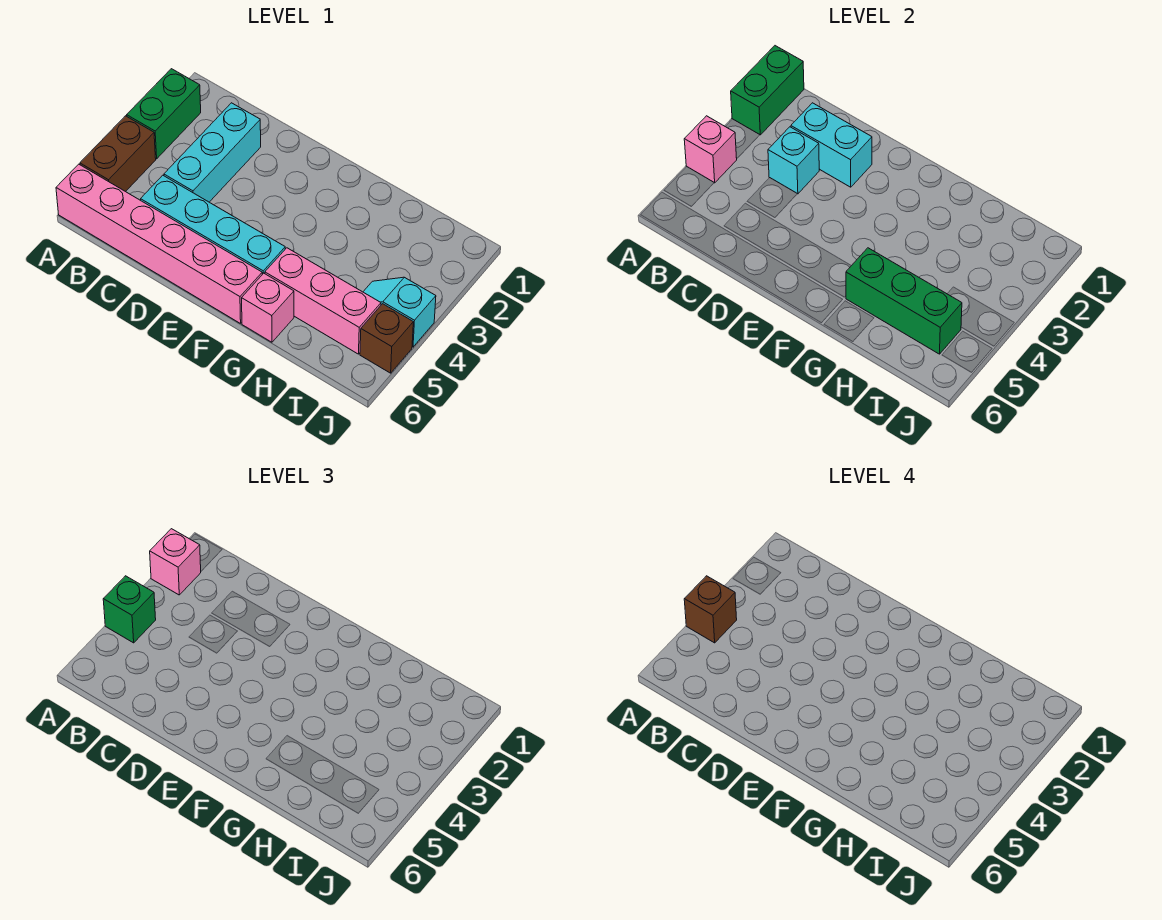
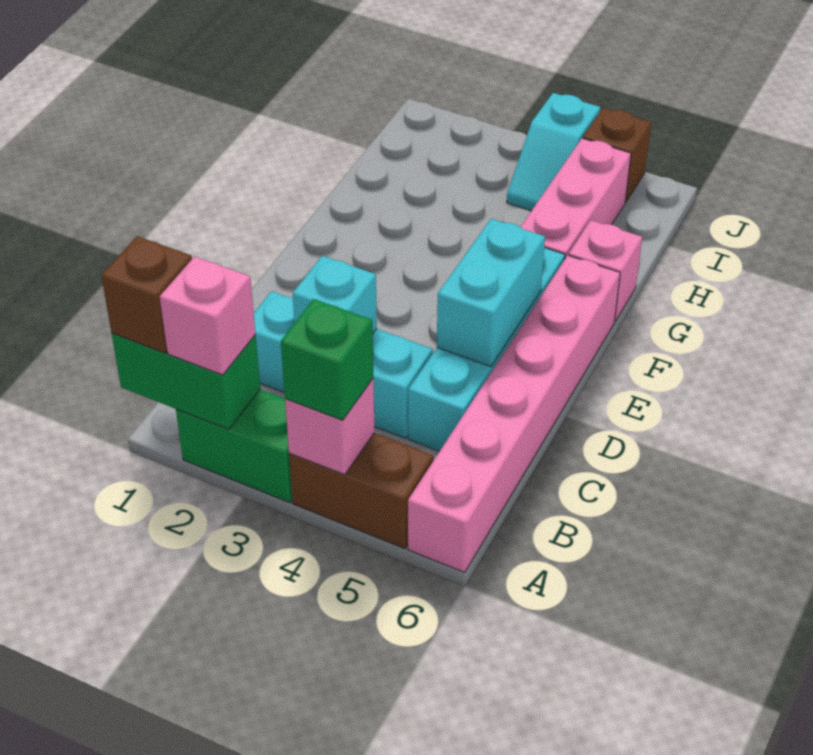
brown 1x1 brick [684,576,737,643] -> brown 1x1 brick moved to [101,236,192,353]
cyan 1x2 brick [791,103,872,187] -> cyan 1x2 brick moved to [437,219,545,367]
green 1x3 brick [846,248,962,354] -> none

